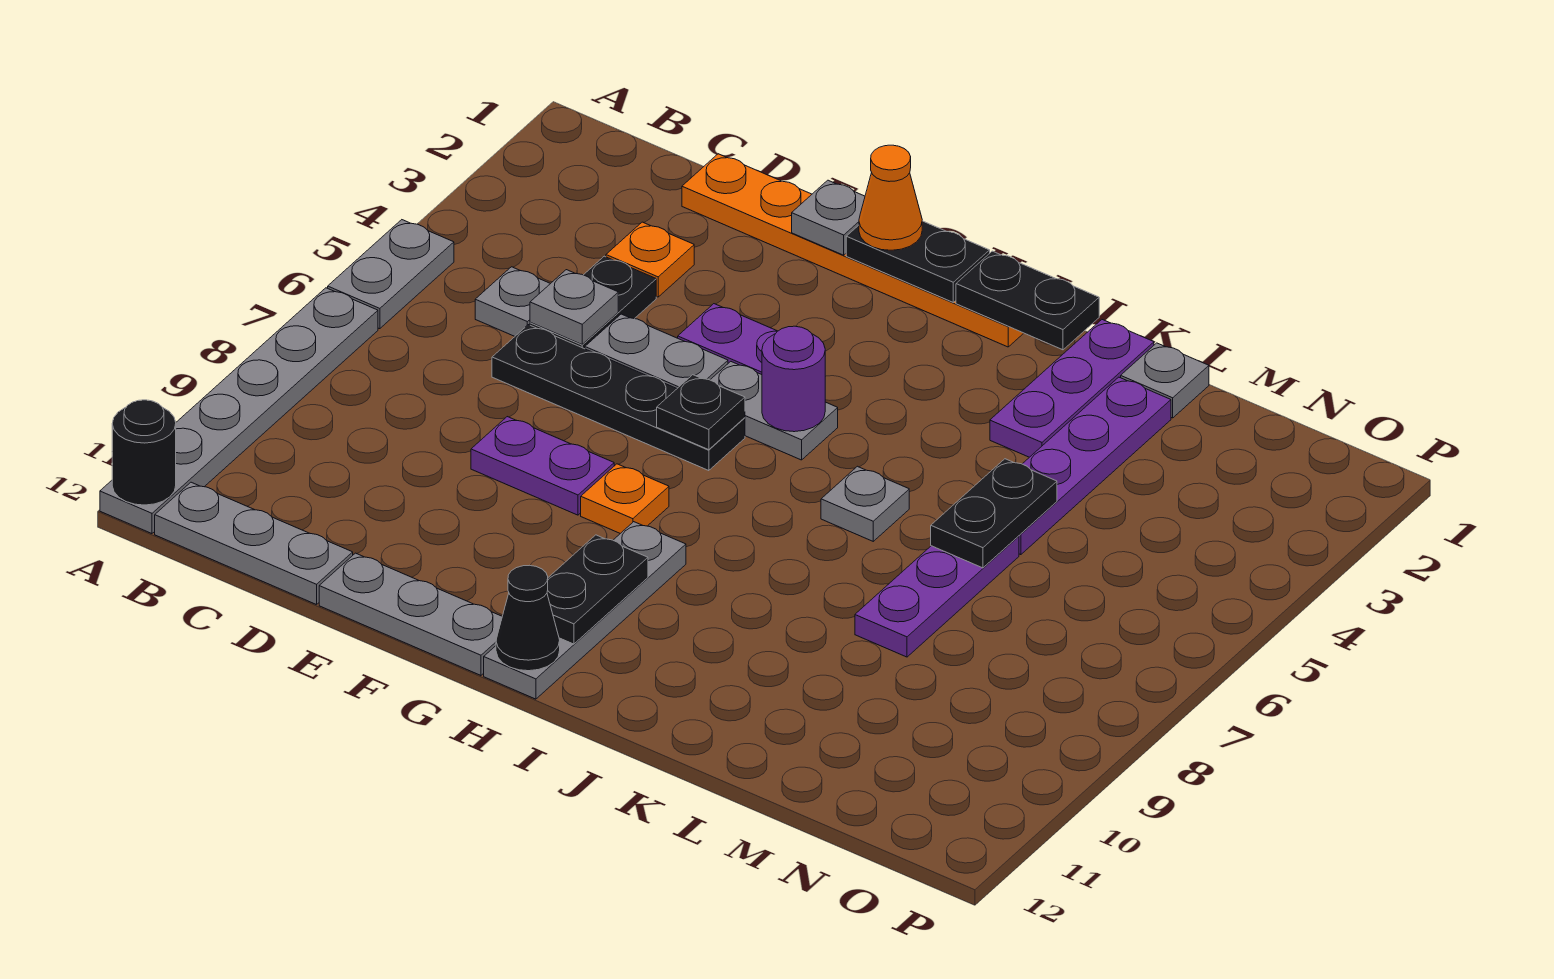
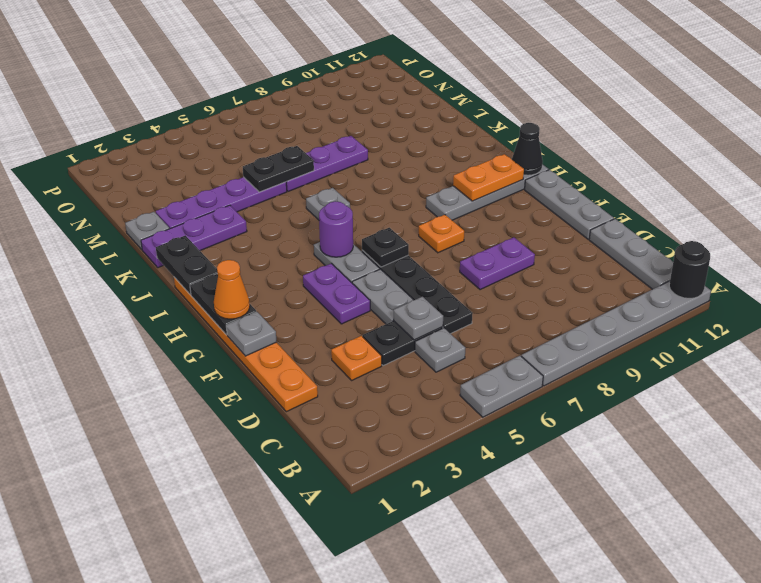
purple 1x2 plate [471,417,614,515] -> purple 1x2 plate turned to [460,237,535,290]
black 1x2 plate [547,535,648,644] -> orange 1x2 plate [453,154,524,201]

